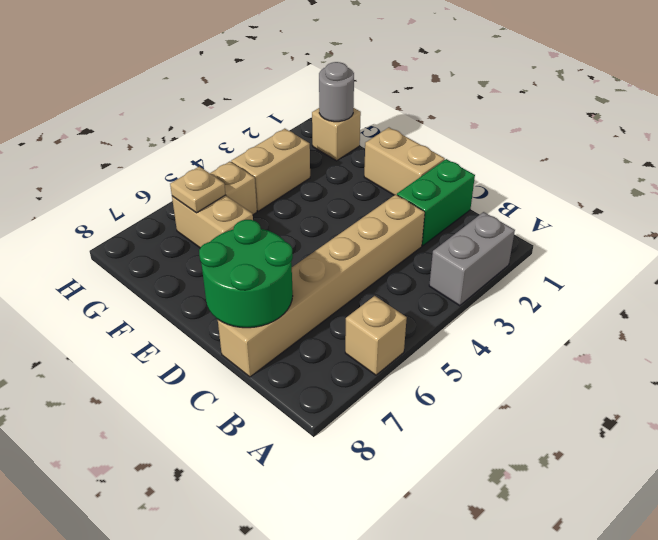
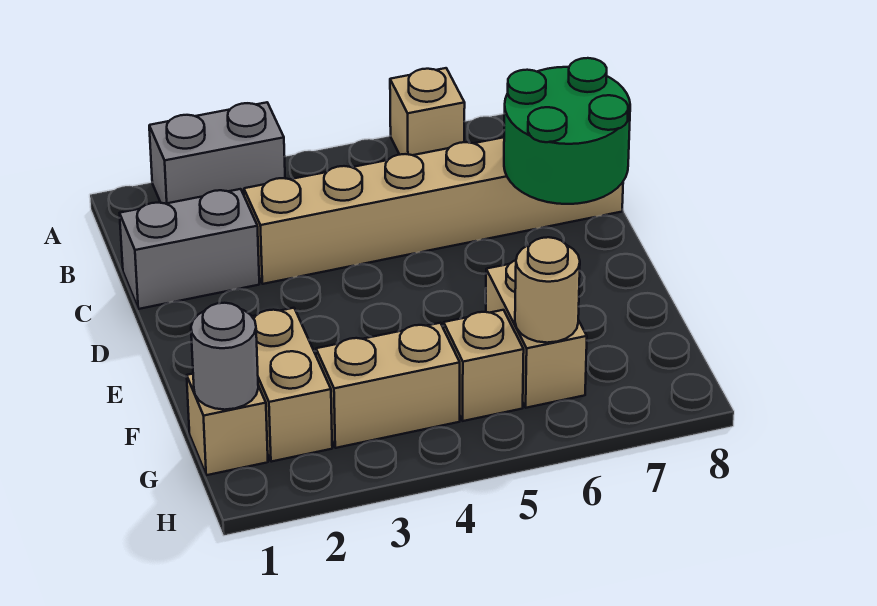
green 1x2 brick [397,159,475,246] -> grey 1x2 brick [120,189,259,309]
tan 1x2 brick [364,128,445,195] -> tan 1x2 brick moved to [252,308,332,462]
tan 1x1 plate [170,167,225,213] -> tan 1x1 round brick [515,237,580,343]

